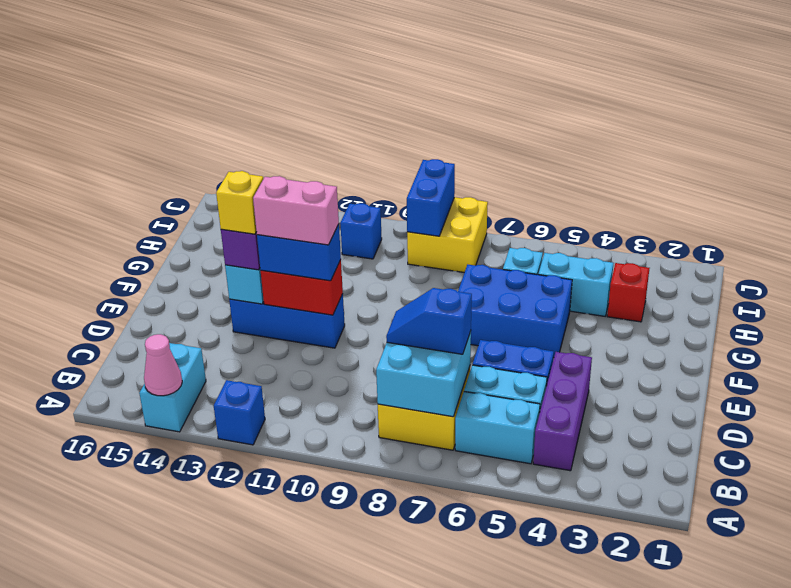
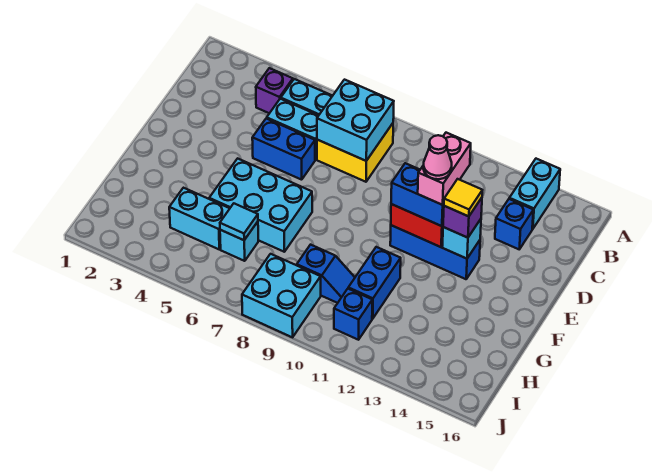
blue 1x1 brick [214,380,265,445] -> blue 1x1 brick moved to [495,199,533,249]
pink 1x1 cone [144,334,182,396] -> pink 1x1 cone moved to [423,135,452,179]
purple 1x3 brick [533,352,592,471] -> purple 1x1 brick [256,68,293,113]
blue 1x2 slope [386,288,472,354] -> blue 1x2 slope moved to [297,245,355,303]
pink 1x2 brick [253,176,339,245] -> pink 1x2 brick turned to [418,133,471,205]
yellow 1x1 brick [216,171,263,234] -> yellow 1x1 tile [444,179,482,217]
blue 2x3 brick [458,265,572,358] -> cyan 2x3 brick [209,158,312,252]
red 1x1 brick [607,263,649,322] -> none
none -> cyan 1x1 tile [220,204,258,240]
yellow 2x2 brick [407,197,488,273] -> cyan 2x2 brick [242,254,321,337]
blue 1x2 brick [407,159,455,236] -> blue 1x2 brick moved to [348,247,401,319]

